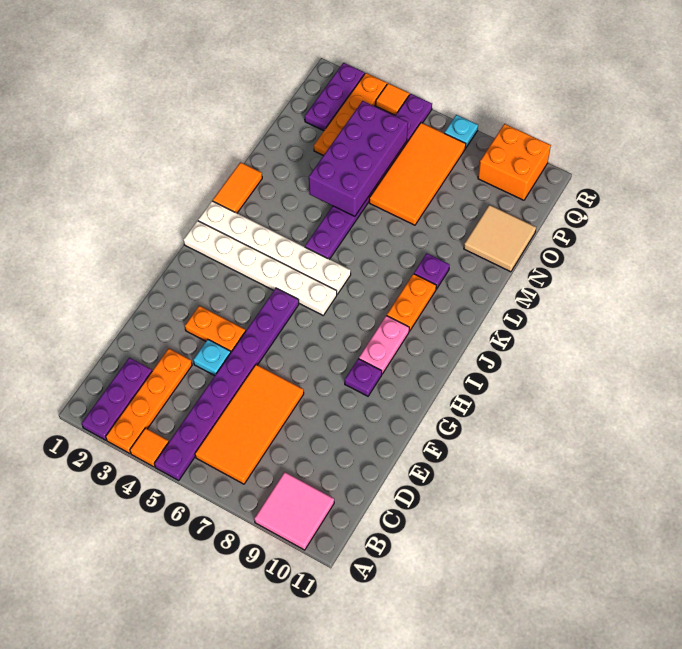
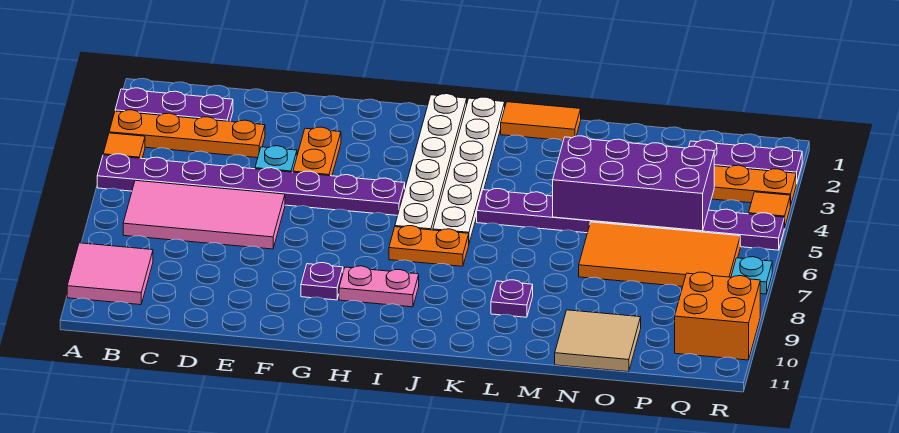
orange 2x4 tile [195,365,304,484] -> pink 2x4 tile [123,180,285,249]
orange 1x2 plate [387,274,436,331] -> orange 1x2 plate moved to [389,226,469,266]

